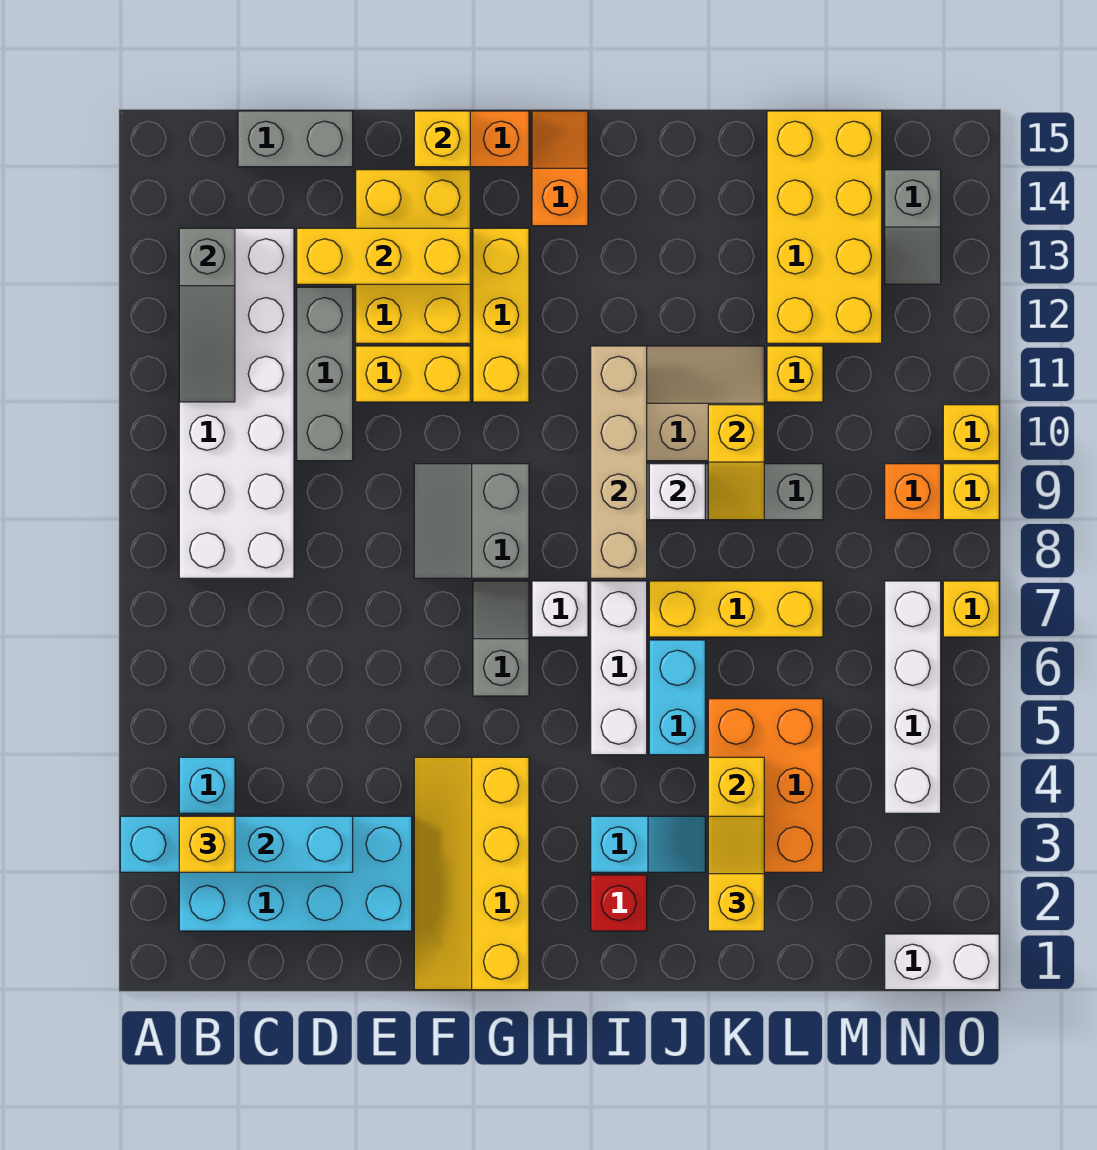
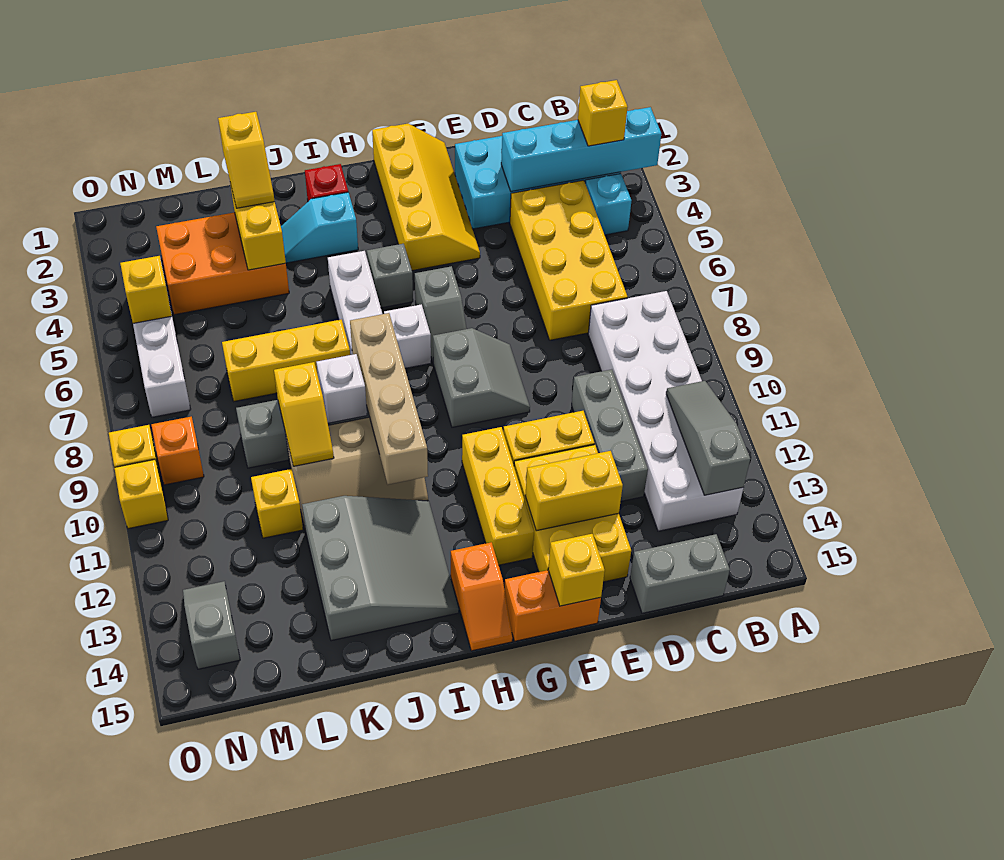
yellow 1x3 brick [297,228,470,284] -> yellow 1x2 brick [525,451,623,531]
none -> grey 1x1 brick [367,244,413,308]
none -> grey 3x3 slope [302,496,459,641]
cyan 1x2 brick [649,640,705,755] -> none
orange 2x3 brick [708,699,823,872] -> orange 2x3 brick turned to [156,212,289,315]
yellow 1x2 slope [708,405,764,520] -> yellow 1x2 slope turned to [274,362,334,466]
yellow 2x4 brick [767,111,882,343] -> yellow 2x4 brick moved to [510,180,628,340]
white 1x2 brick [885,934,999,990] -> none
yellow 1x1 brick [943,581,999,637] -> yellow 1x1 brick moved to [120,256,172,323]

